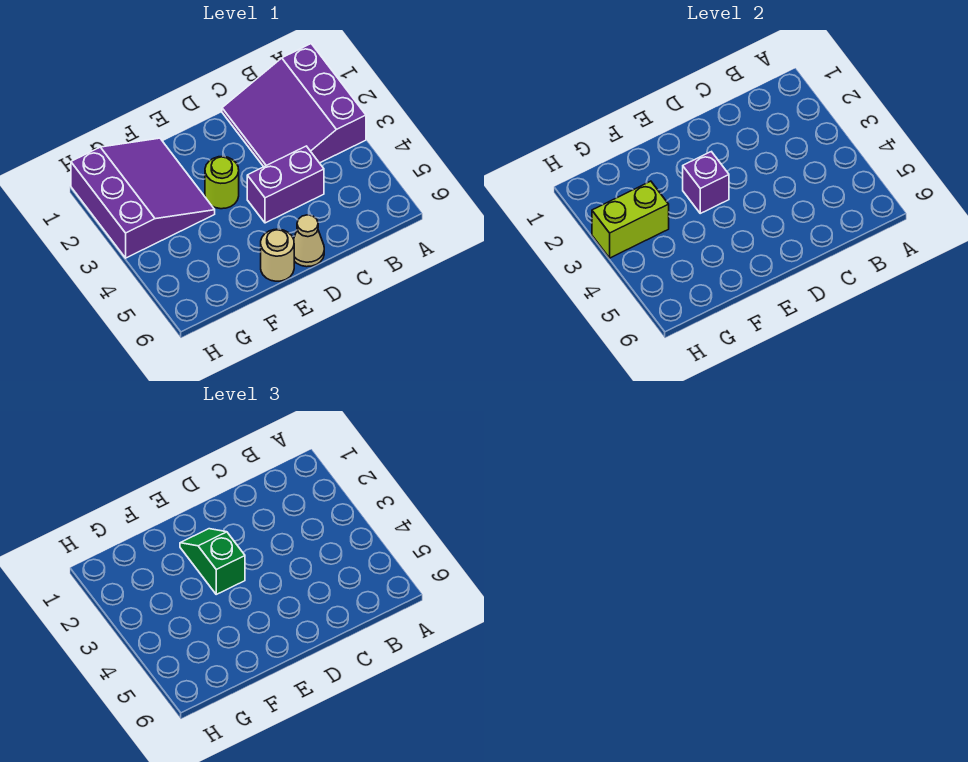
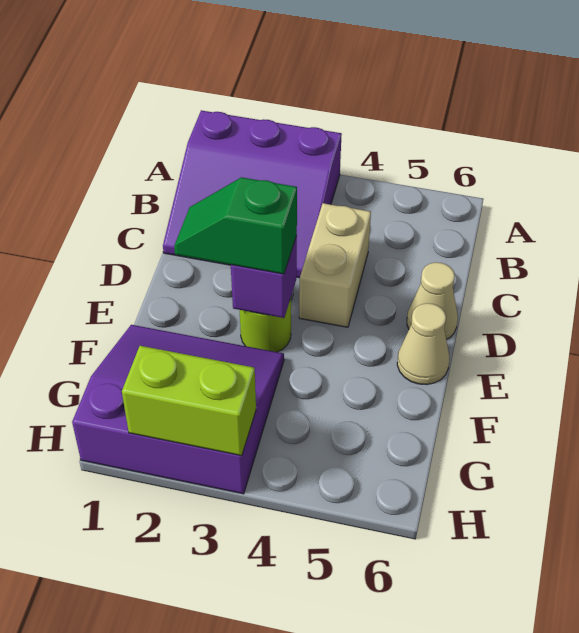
purple 1x2 brick [247,146,324,223] -> tan 1x2 brick [299,203,371,327]
tan 1x1 round brick [261,229,294,281] -> tan 1x1 cone [397,303,449,385]
lime 1x2 brick [592,181,669,258] -> lime 1x2 brick turned to [122,346,256,456]

